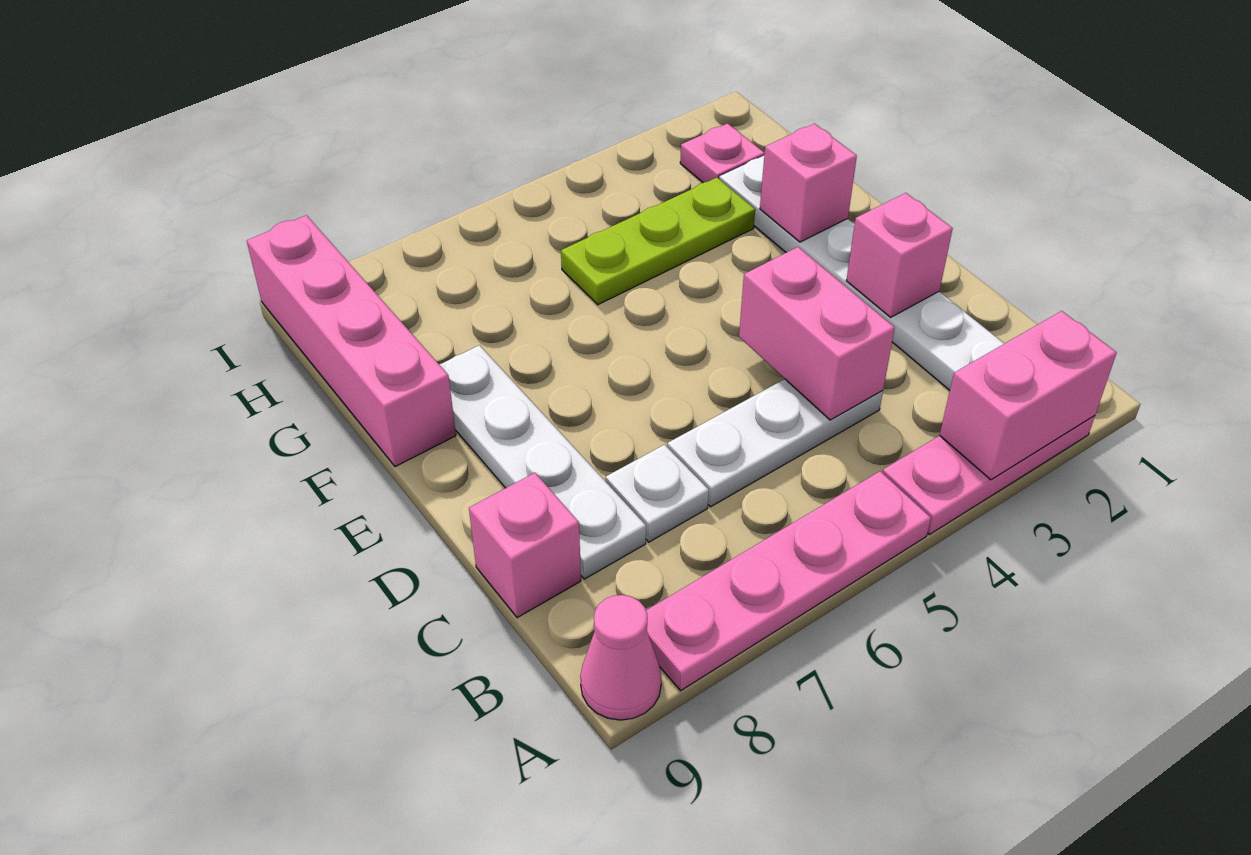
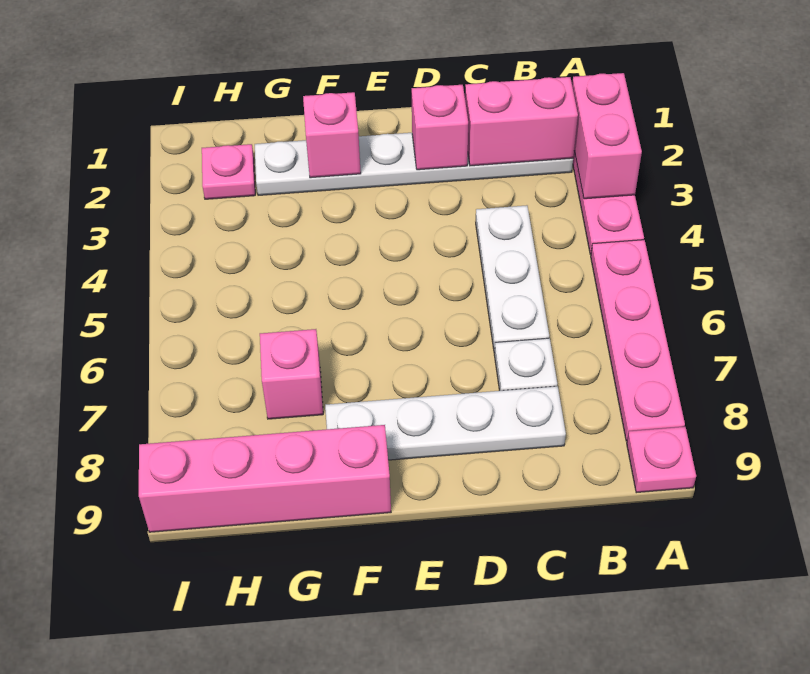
pink 1x1 cone [580,595,661,720] -> pink 1x1 plate [627,427,696,493]
pink 1x2 brick [739,247,895,420] -> pink 1x2 brick moved to [465,77,578,166]
pink 1x1 brick [469,473,581,618] -> pink 1x1 brick moved to [260,329,323,419]
lime 1x3 plate [561,178,755,305] -> none

